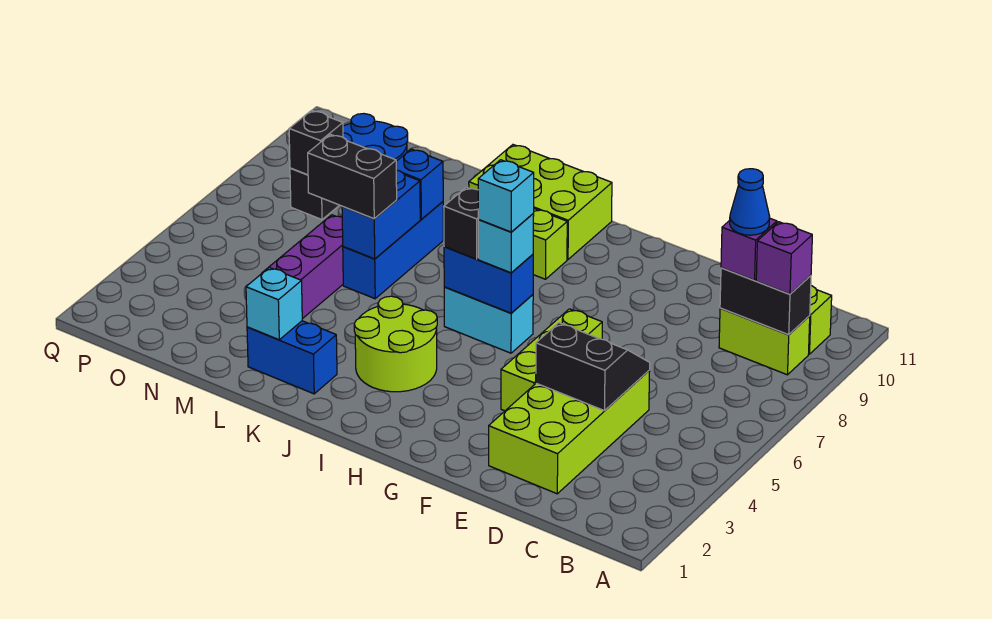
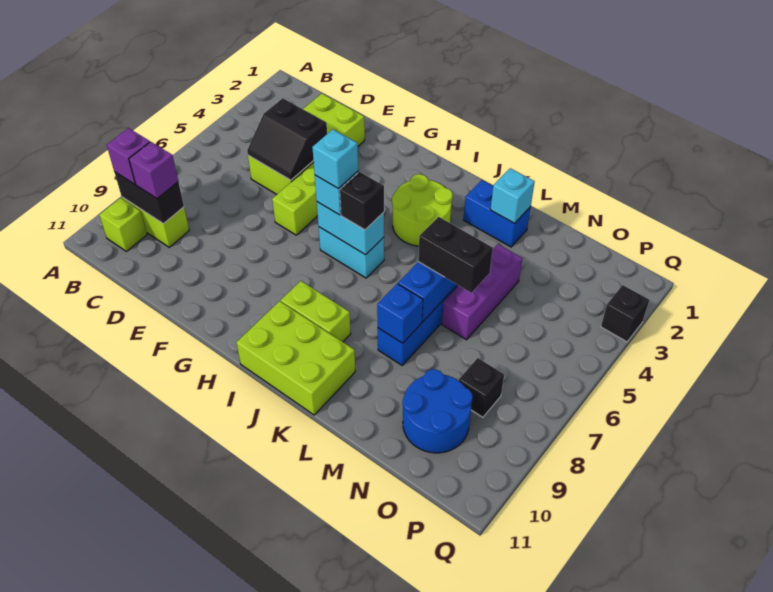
blue 1x1 cone [730,169,770,235] -> none
blue 1x2 brick [444,247,533,313] -> cyan 1x2 brick [317,202,384,255]
black 1x1 brick [289,110,343,175] -> black 1x1 brick moved to [601,285,649,342]

